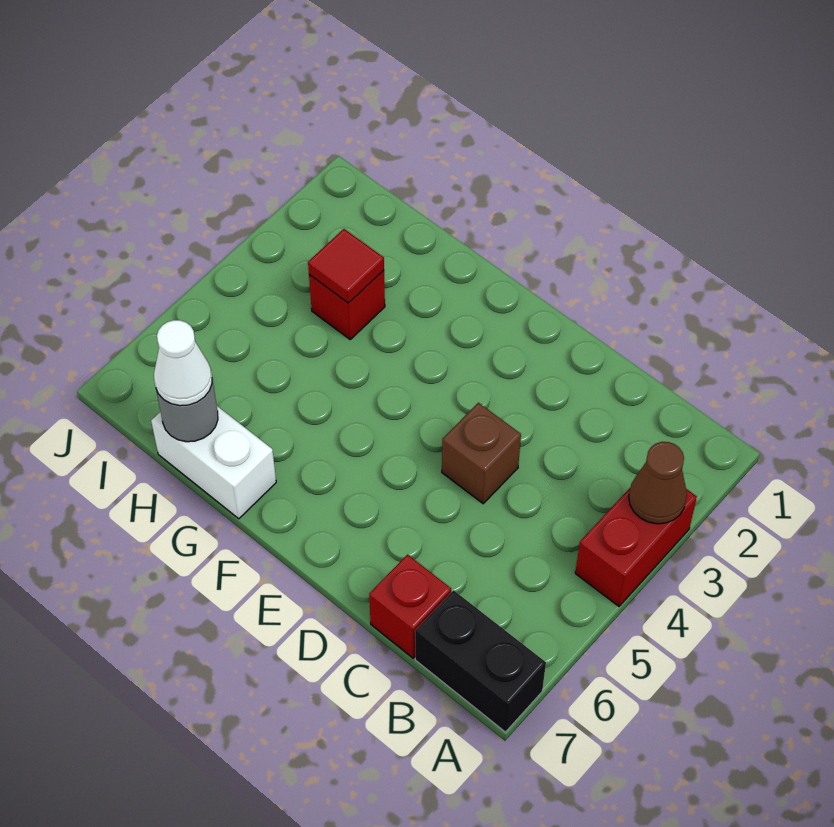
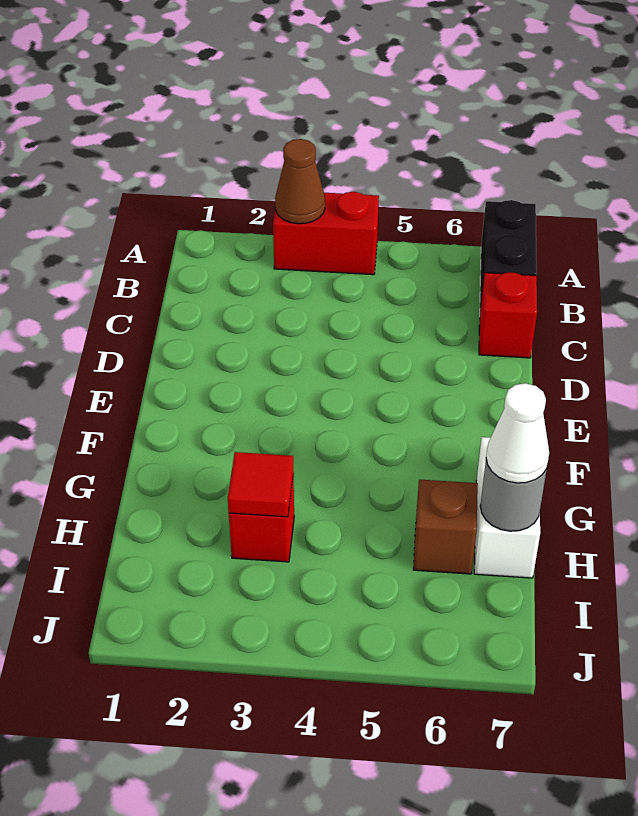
brown 1x1 brick [442,403,521,504] -> brown 1x1 brick moved to [413,480,478,574]

